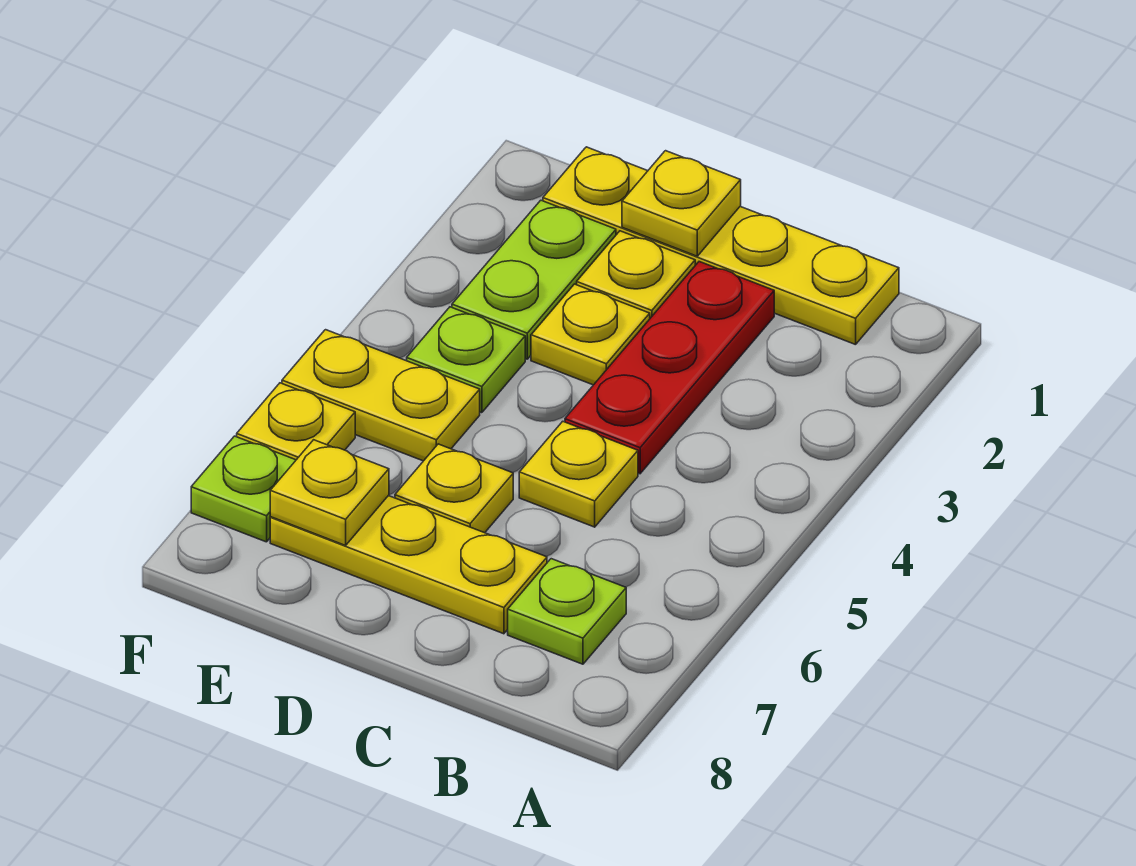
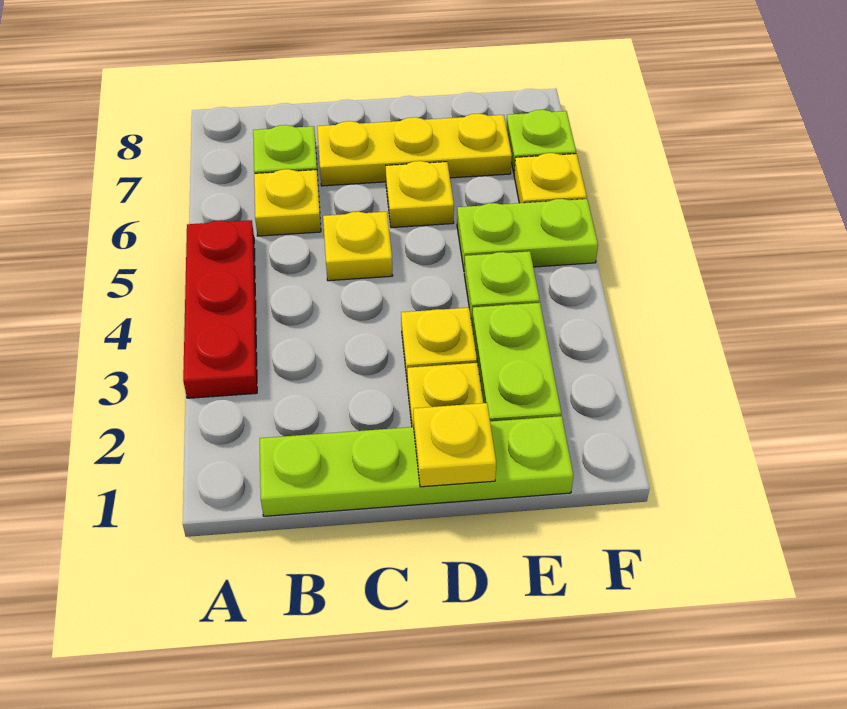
yellow 1x4 plate [543,147,899,345] -> lime 1x4 plate [260,416,573,516]
red 1x3 plate [565,262,774,474] -> red 1x3 plate moved to [183,220,257,398]
yellow 1x2 plate [282,330,480,461] -> lime 1x2 plate [457,199,598,269]
yellow 1x1 plate [270,440,389,546] -> yellow 1x1 plate moved to [254,169,321,236]

